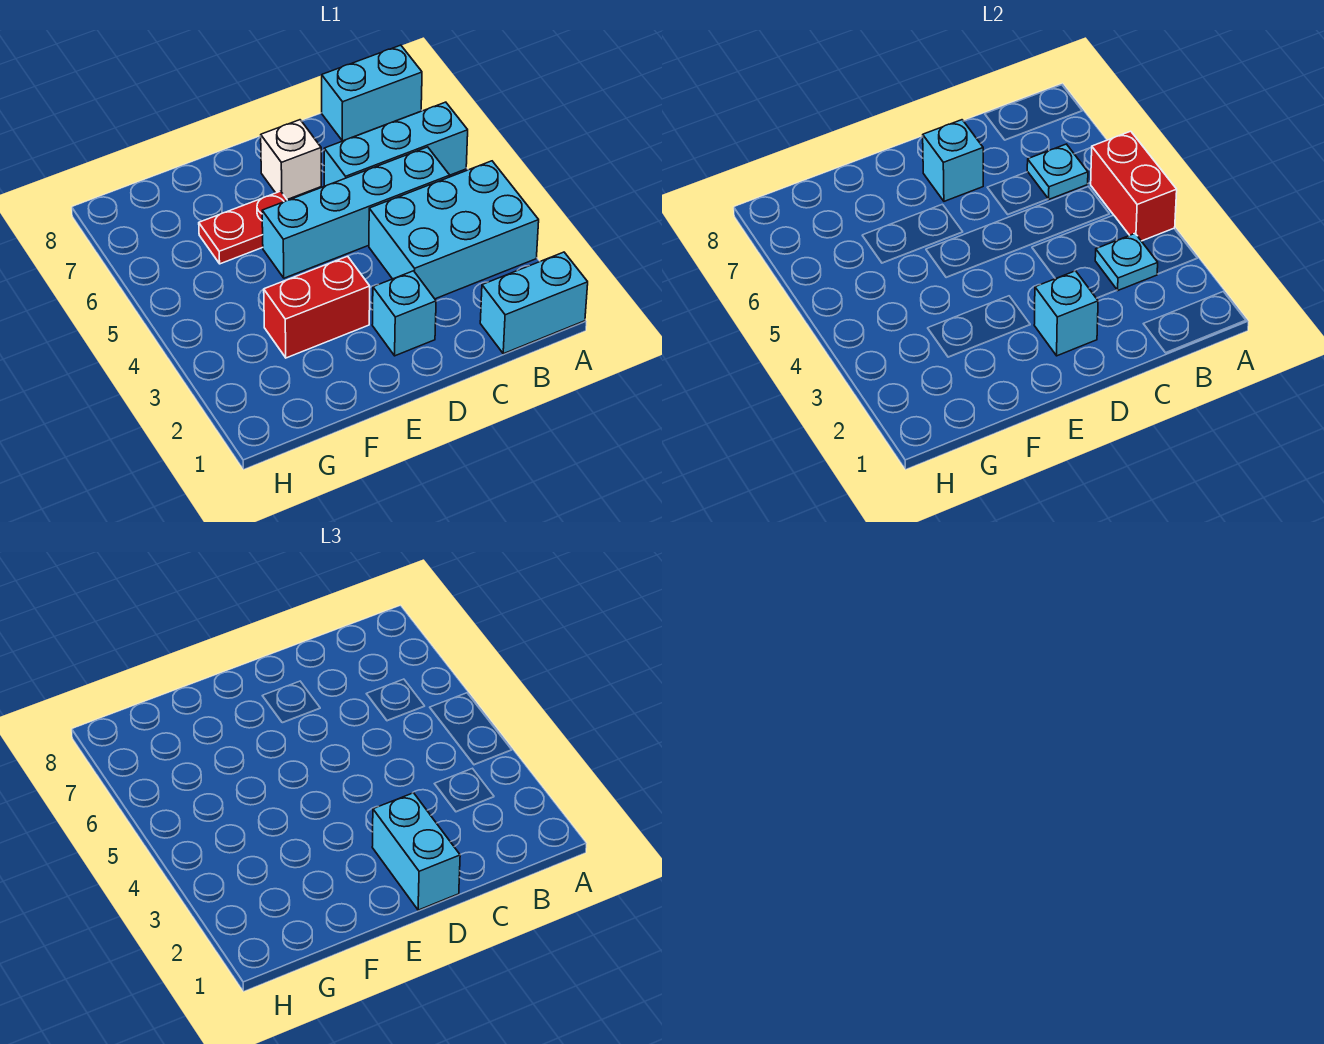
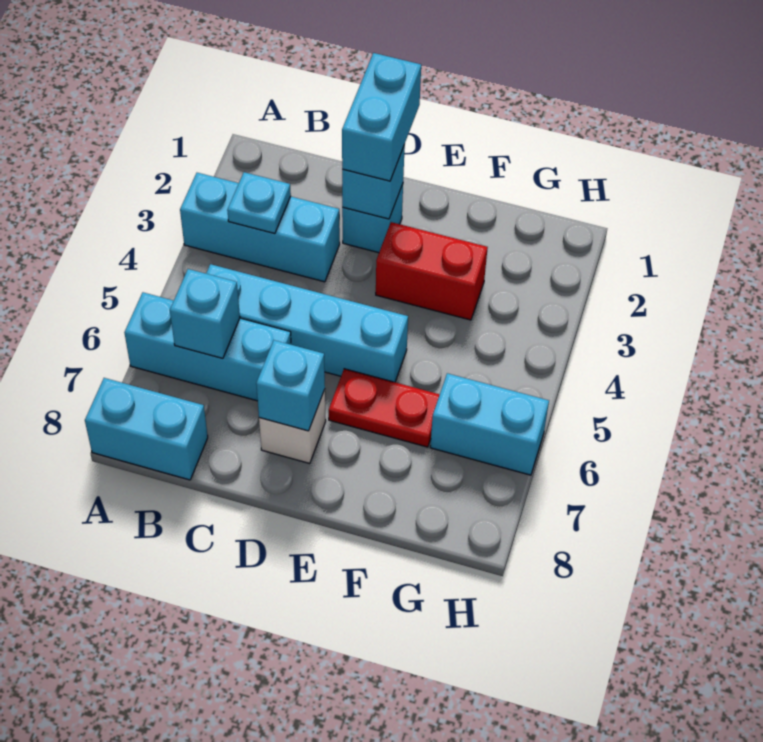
cyan 1x2 brick [480,252,588,354] -> cyan 1x2 brick moved to [430,373,549,475]
cyan 2x3 brick [369,161,539,299] -> cyan 1x3 brick [180,173,340,282]
red 1x2 brick [1091,131,1177,241] -> none
cyan 1x1 plate [1027,144,1088,199] -> cyan 1x1 brick [170,269,240,359]

